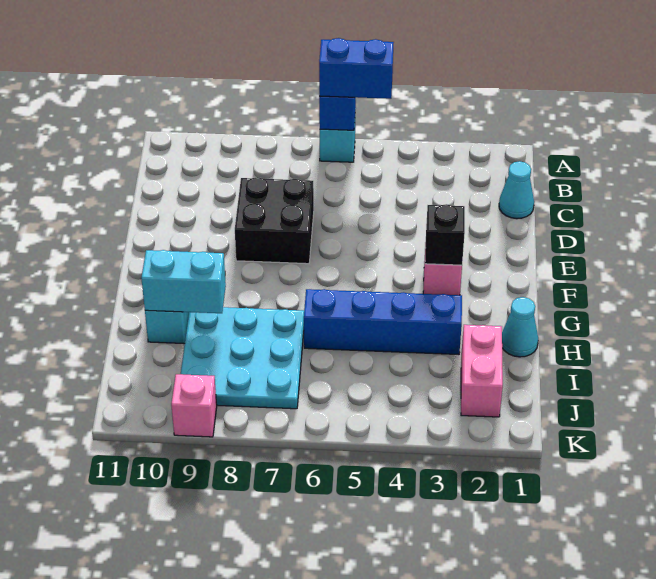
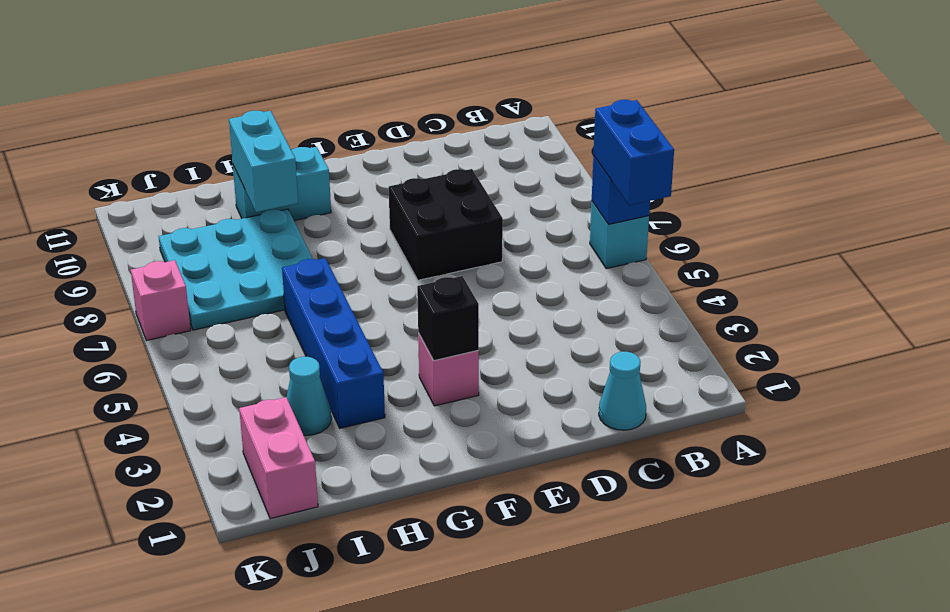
cyan 1x1 cone [502,297,538,357] -> cyan 1x1 cone moved to [287,357,331,435]
pink 1x2 brick [461,325,503,417] -> pink 1x2 brick turned to [239,397,318,519]
pink 1x1 brick [171,374,217,437] -> pink 1x1 brick moved to [131,260,191,340]

